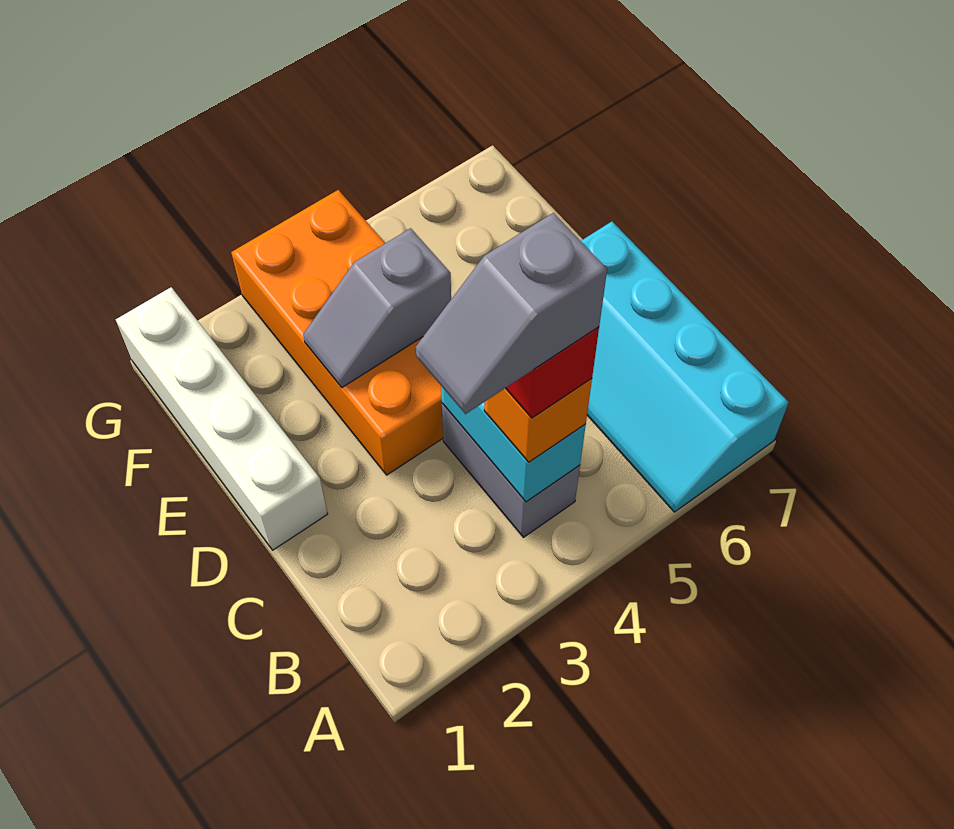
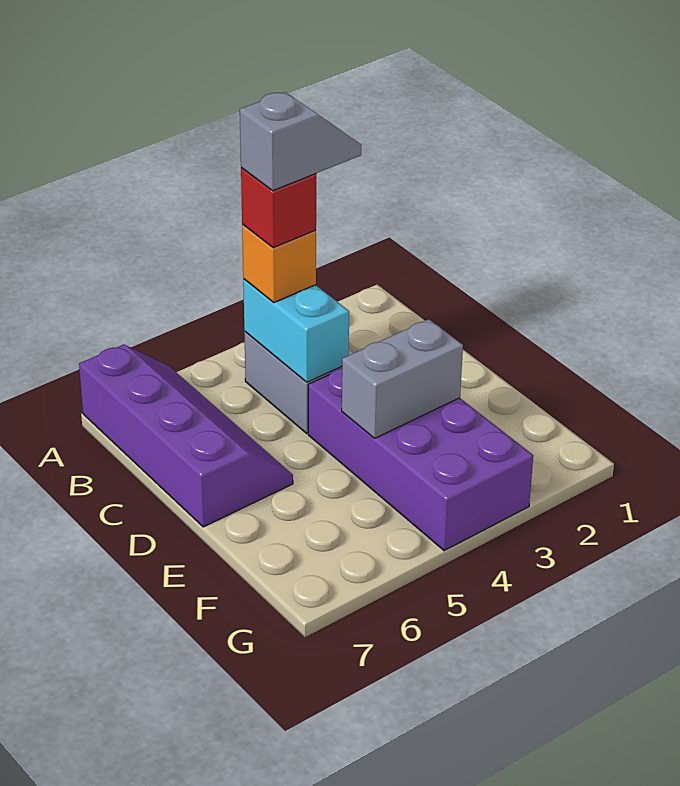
cyan 2x4 slope [581,221,789,512] -> purple 2x4 slope [79,344,293,527]
white 1x4 brick [116,287,328,550] -> none
orange 2x4 brick [231,190,443,475] -> purple 2x4 brick [308,369,533,551]
grey 1x2 slope [303,228,451,387] -> grey 1x2 brick [342,319,463,438]

